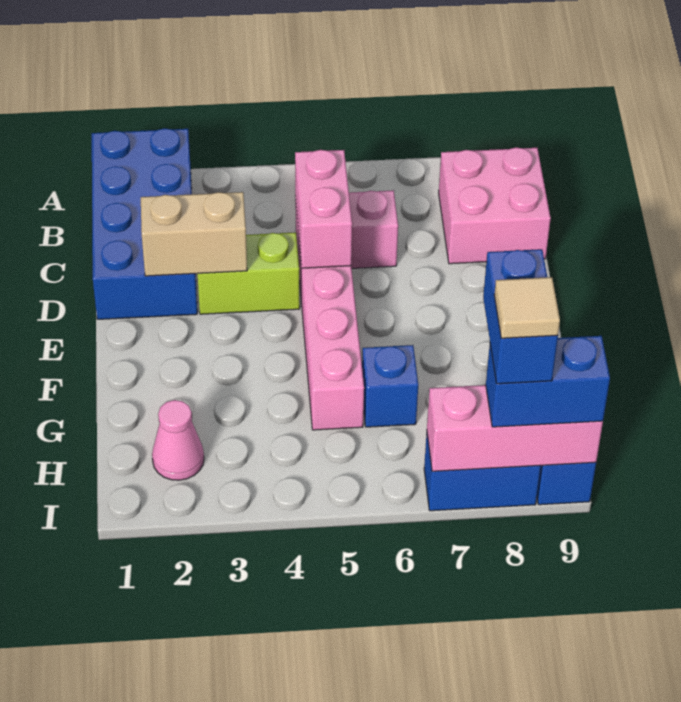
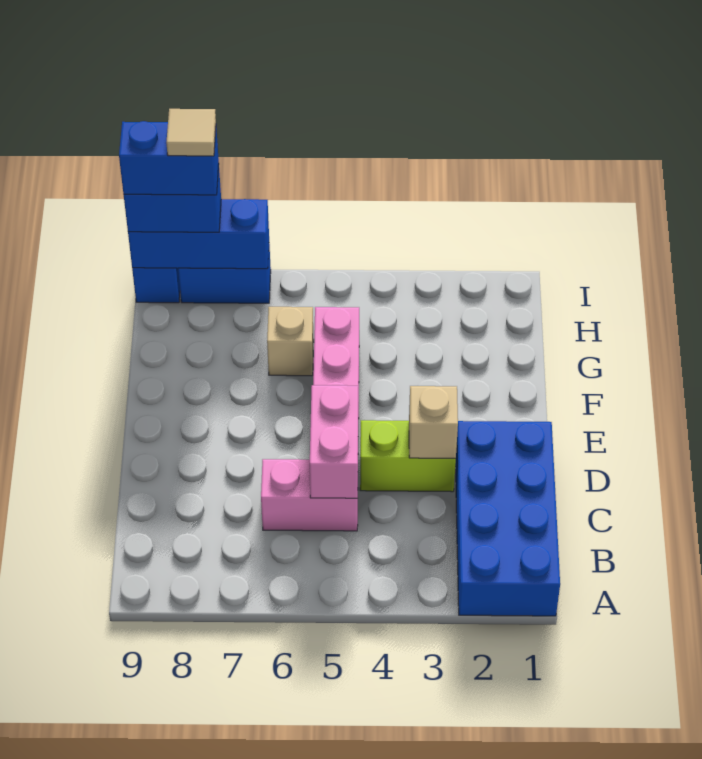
pink 2x2 brick [439,147,551,264] -> none
tan 1x2 brick [141,192,247,276] -> tan 1x1 brick [409,386,458,458]
blue 1x1 brick [362,345,418,427] -> tan 1x1 brick [267,307,314,376]
pink 1x1 cone [152,400,204,480] -> none
blue 1x2 brick [483,249,558,384] -> blue 1x2 brick turned to [119,121,219,195]
pink 1x3 brick [427,385,603,471] -> blue 1x3 brick [128,199,269,269]

